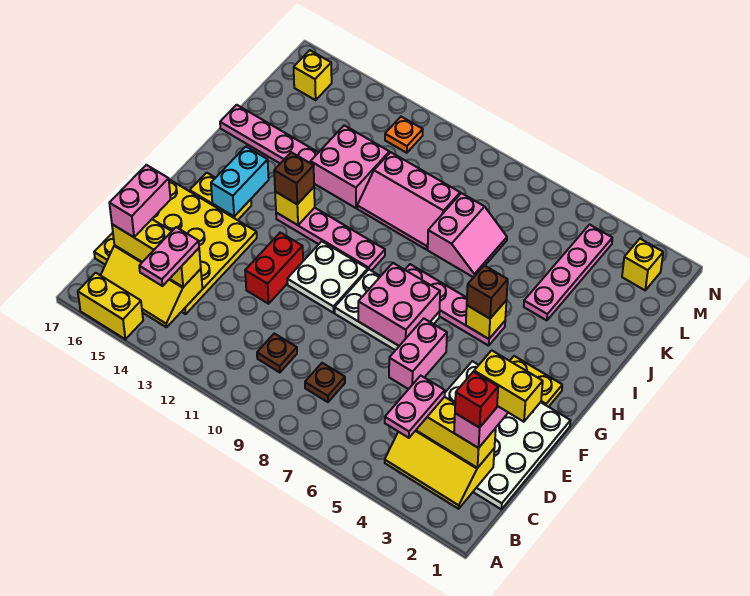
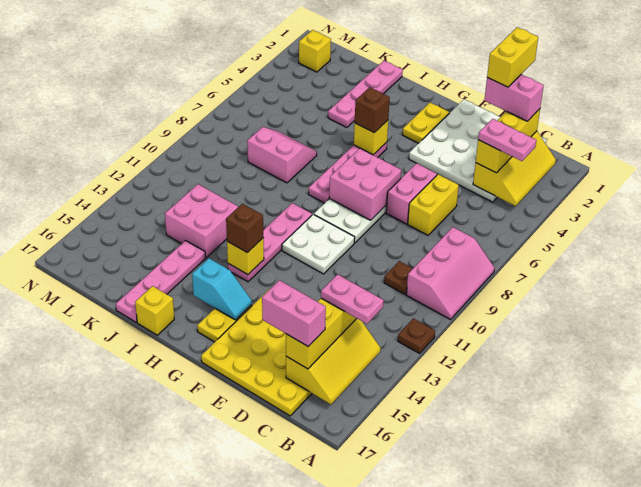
yellow 1x2 brick [78,273,143,339] -> yellow 1x2 brick moved to [408,174,459,235]
red 1x1 brick [455,372,498,428] -> none
brown 1x1 plate [305,363,345,402] -> brown 1x1 plate moved to [398,318,435,353]
pink 1x2 brick [389,319,447,389] -> pink 1x2 brick turned to [386,163,437,224]
red 1x2 brick [245,233,303,304] -> none
cyan 1x2 brick [211,147,269,216] -> cyan 1x2 slope [192,258,252,320]
pink 1x4 plate [524,225,612,320] -> pink 1x4 plate turned to [328,61,403,128]
pink 2x3 slope [357,152,460,250] -> pink 2x3 slope moved to [406,227,495,320]
orange 1x1 plate [385,117,423,153] -> none
yellow 1x1 brick [294,50,332,100] -> yellow 1x1 brick moved to [135,286,174,335]

